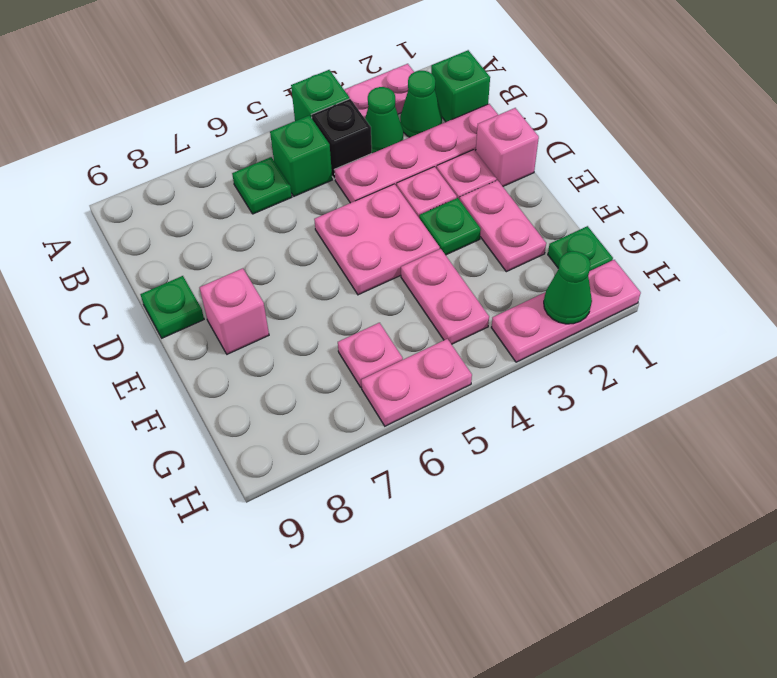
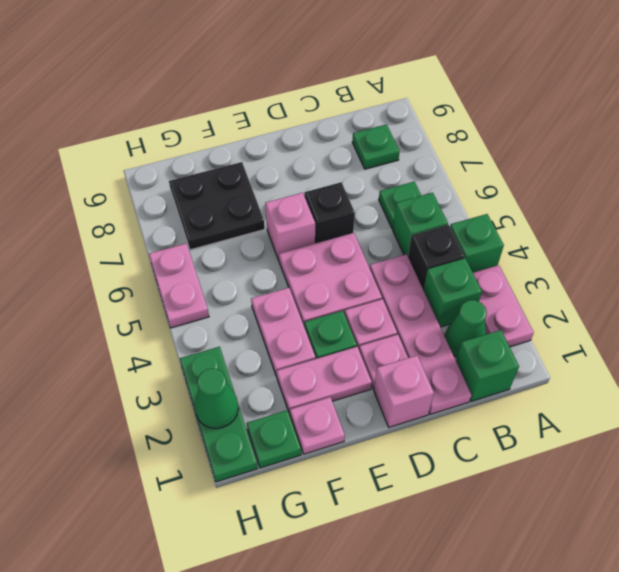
green 1x1 cone [365,87,403,153] -> green 1x1 brick [423,258,482,327]
none -> black 1x1 brick [305,182,355,243]
green 1x1 plate [140,276,204,338] -> green 1x1 plate moved to [352,124,400,169]
pink 1x1 brick [200,268,269,354] -> pink 1x1 brick moved to [265,193,315,260]
pink 1x2 plate [401,249,489,344] -> pink 1x2 plate turned to [251,288,316,376]
none -> black 2x2 plate [169,162,265,250]
pink 1x1 plate [338,323,403,387] -> pink 1x1 plate moved to [290,397,345,454]
pink 1x3 plate [491,260,641,362] -> green 1x3 plate [180,347,258,482]

